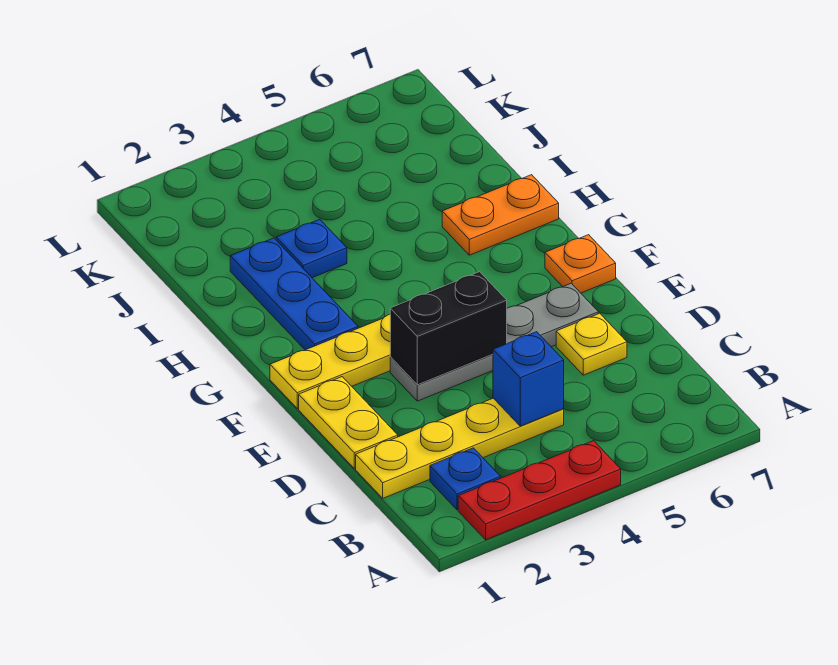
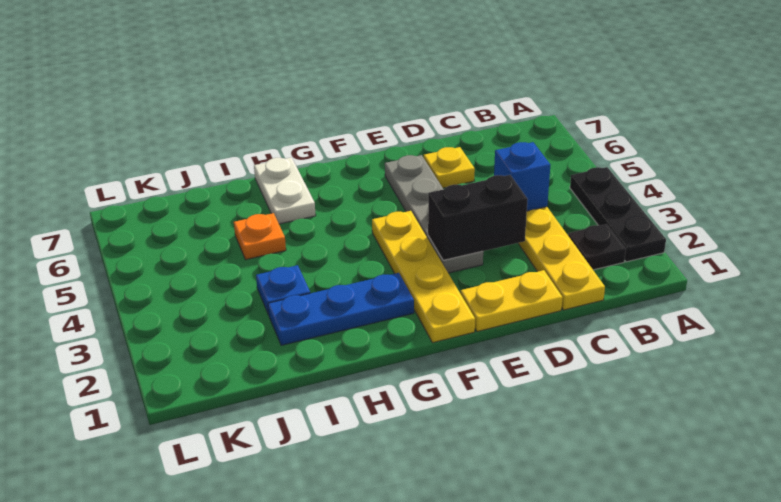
red 1x3 plate [458,441,621,540] -> black 1x3 plate [570,167,666,262]
blue 1x1 plate [430,448,501,510] -> black 1x1 plate [568,224,626,270]
black 1x2 brick [390,272,507,385] -> black 1x2 brick turned to [428,175,528,260]
orange 1x1 plate [545,235,616,293] -> orange 1x1 plate moved to [234,213,286,260]
orange 1x2 plate [442,175,559,255] -> white 1x2 plate [254,157,316,224]

